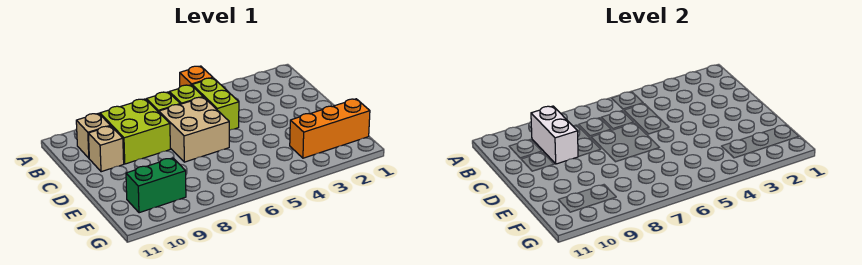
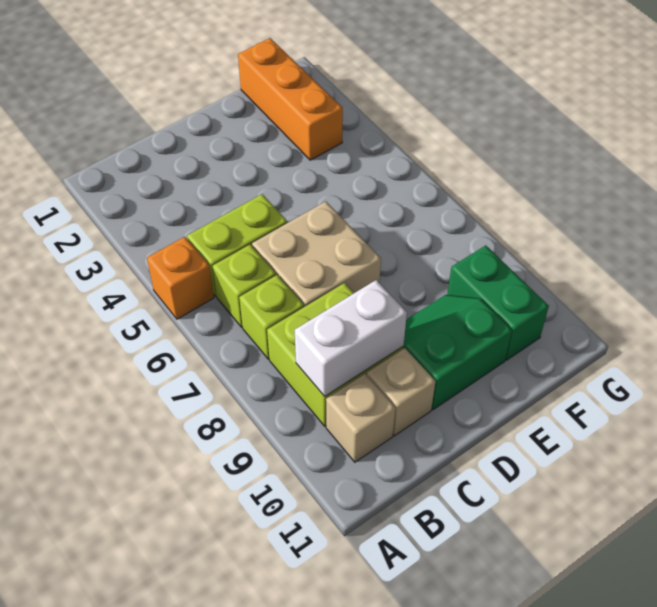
none -> green 2x2 slope [403,295,512,410]

